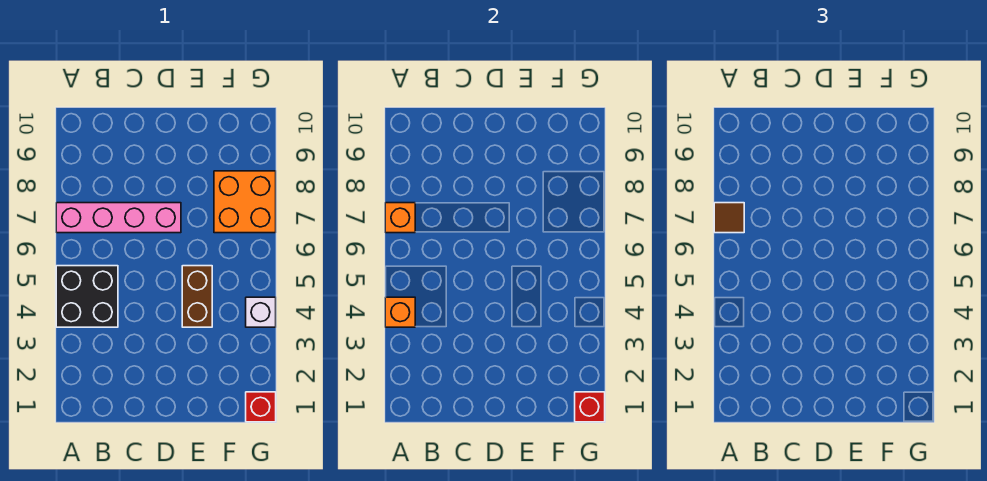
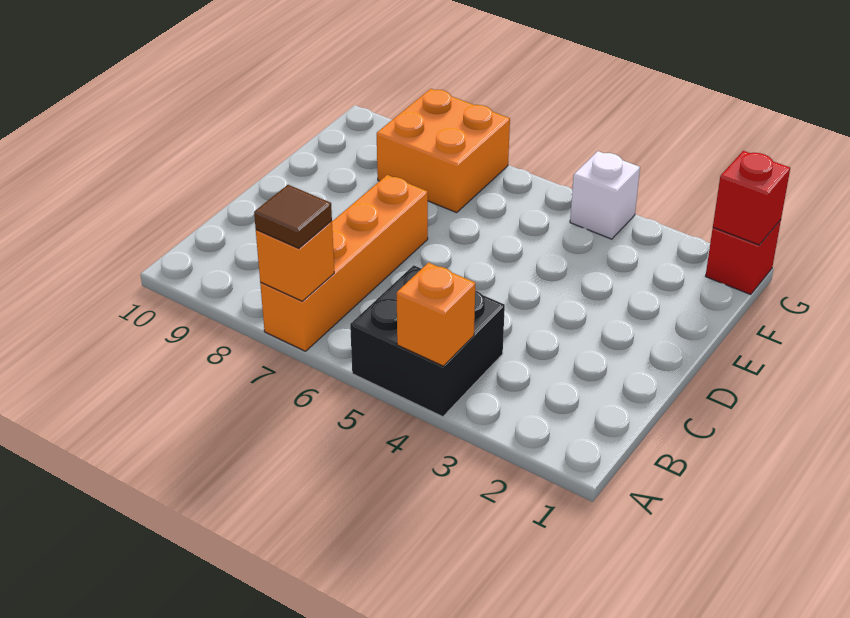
pink 1x4 brick [56,203,181,233] -> orange 1x4 brick [260,175,428,351]
brown 1x2 brick [182,266,212,327] -> none

